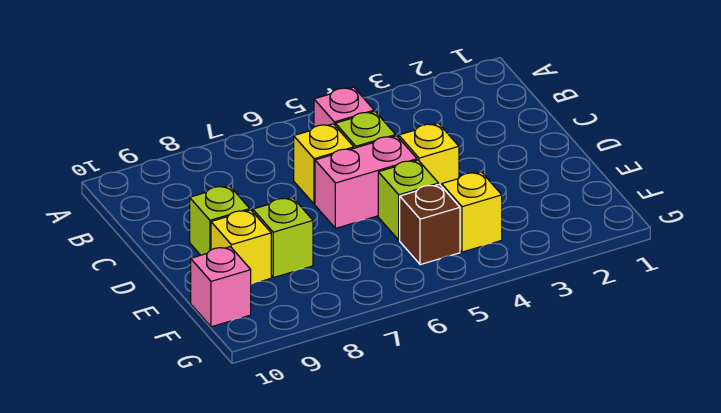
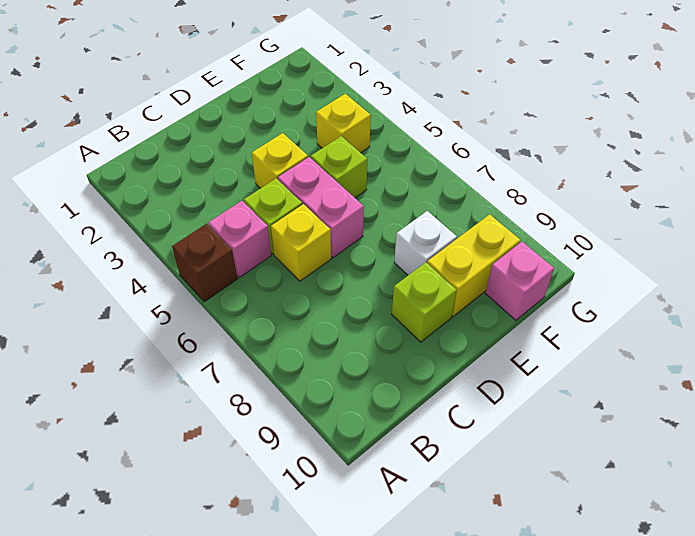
lime 1x1 brick [253,197,313,278] -> white 1x1 brick [394,211,457,275]
yellow 1x1 brick [211,210,271,284] -> yellow 1x2 brick [427,214,520,316]
brown 1x1 brick [400,184,460,265] -> brown 1x1 brick moved to [172,224,237,302]

